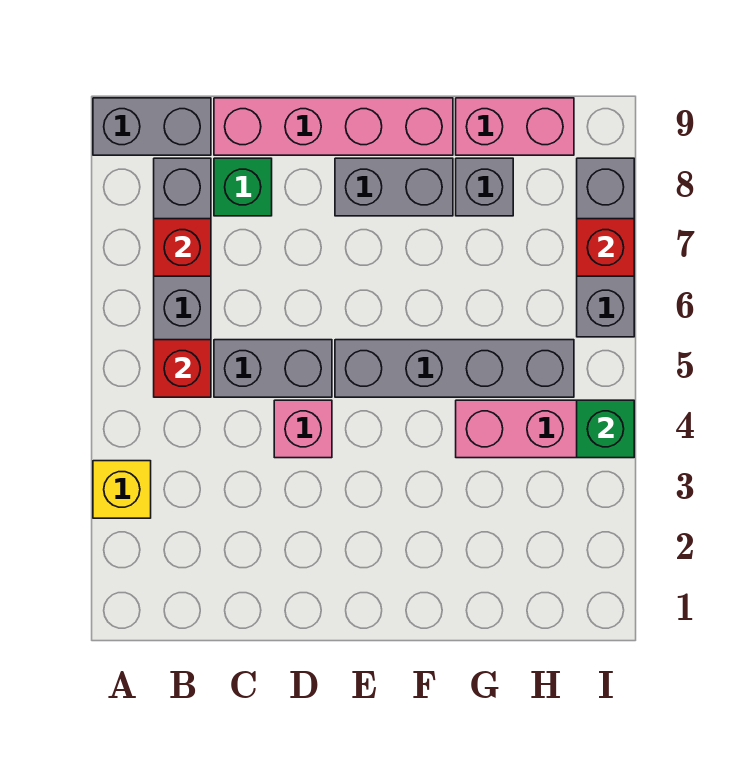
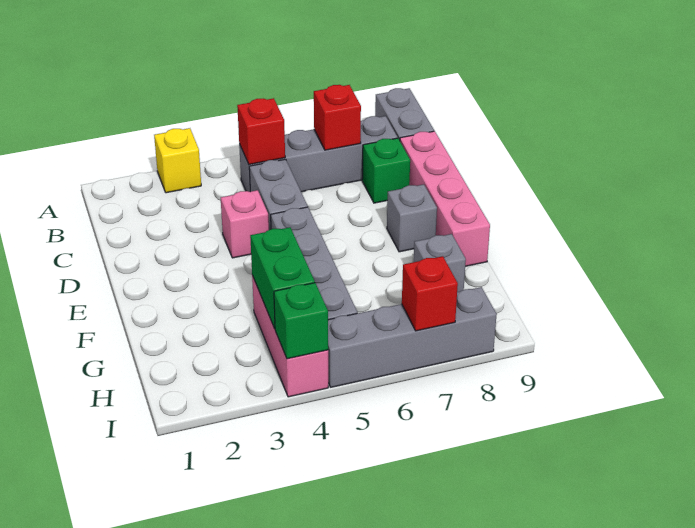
grey 1x2 brick [335,158,453,216] -> grey 1x1 brick [387,184,437,252]
none -> green 1x2 brick [250,227,315,329]
pink 1x2 brick [456,98,574,155] -> none
grey 1x3 brick [577,158,634,337] -> grey 1x4 brick [328,287,497,387]

